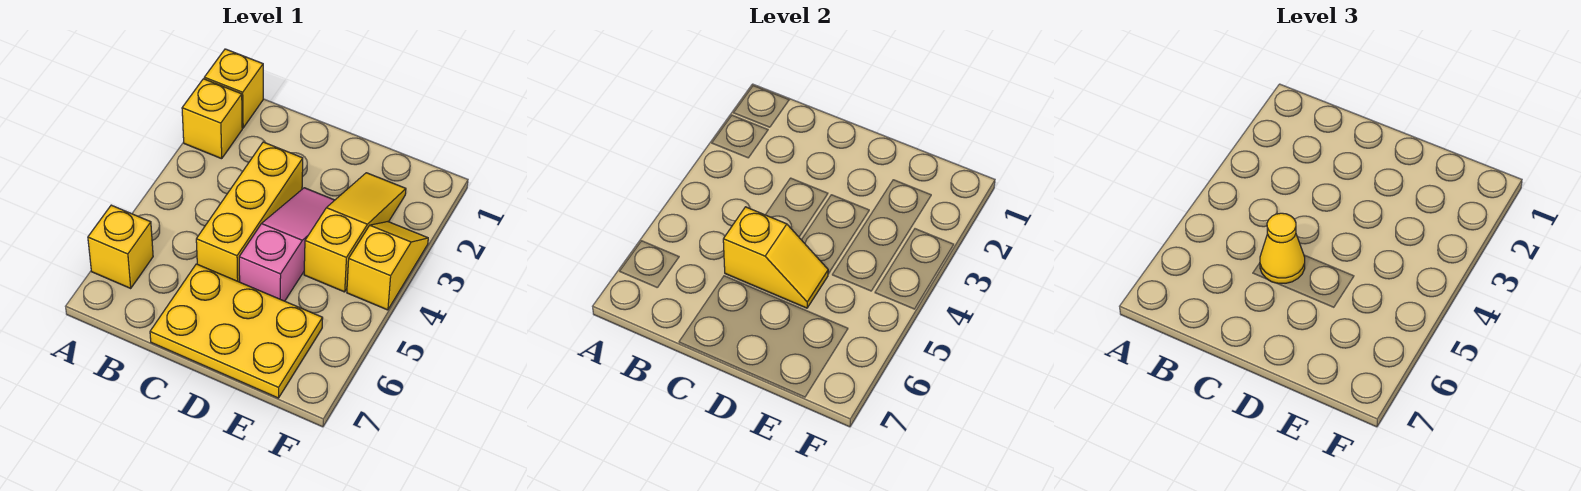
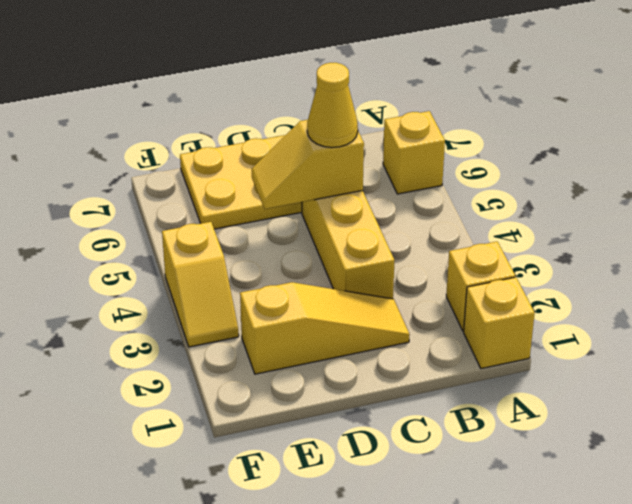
pink 1x3 slope [239,188,334,301] -> none
yellow 1x3 slope [304,173,406,292] -> yellow 1x3 slope turned to [240,282,410,374]

